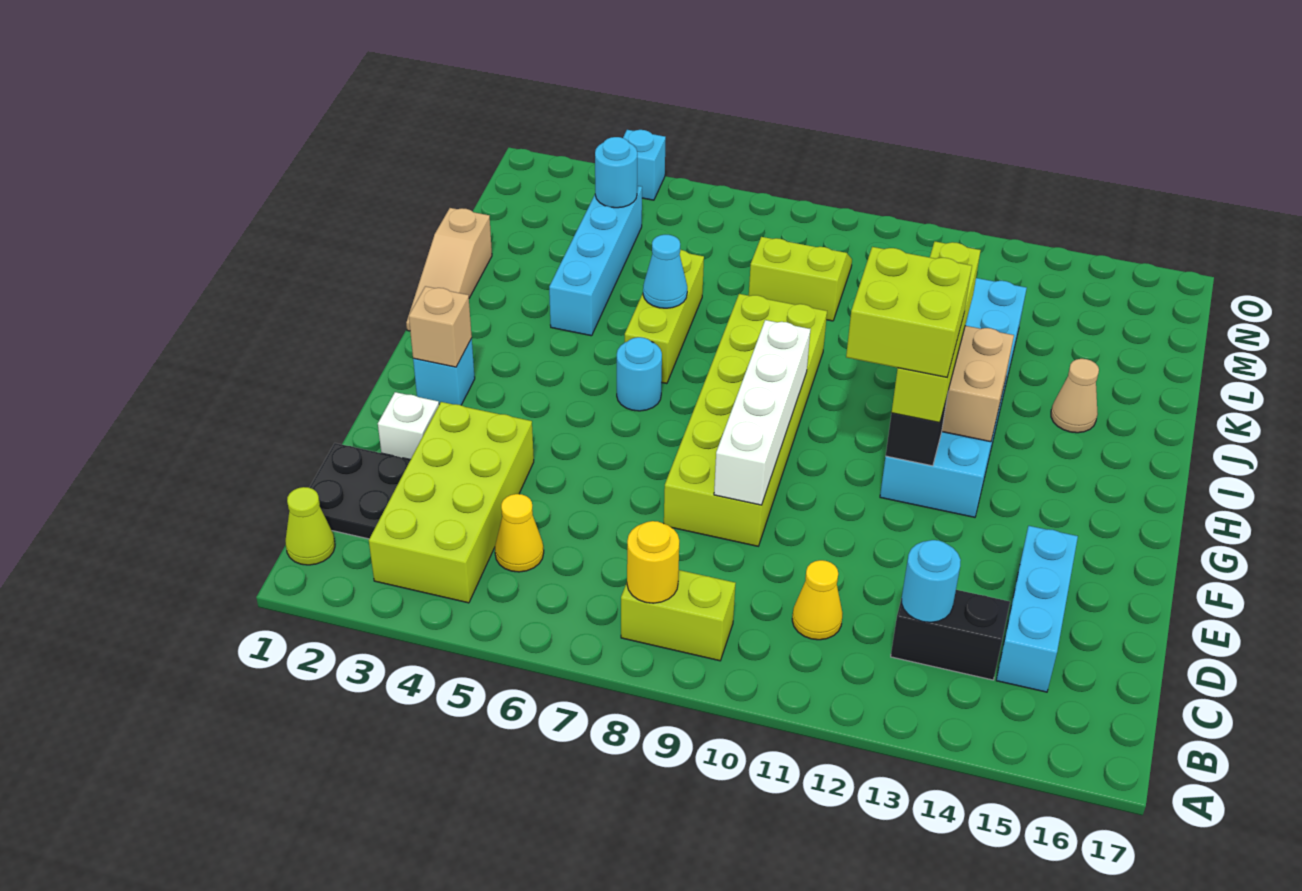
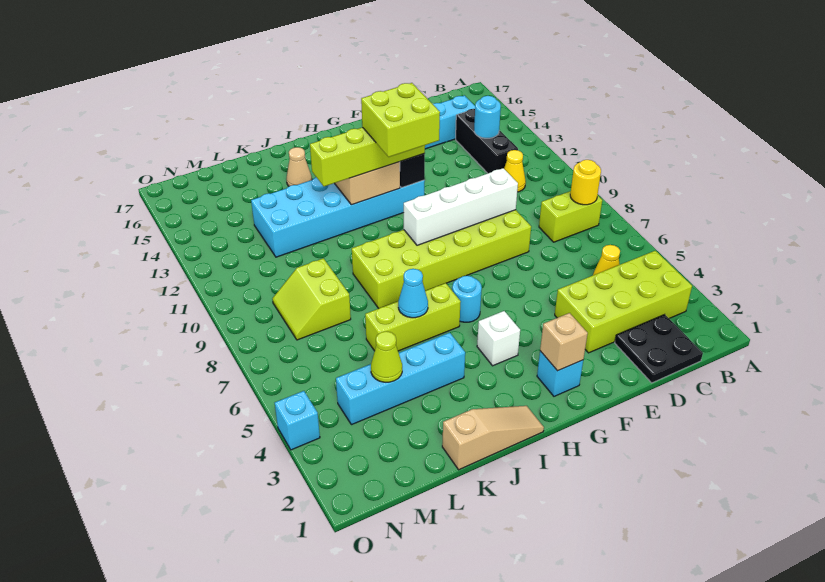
lime 1x1 cone [285,487,335,565] -> lime 1x1 cone moved to [371,331,402,382]
lime 1x2 brick [621,570,736,661] -> lime 1x2 brick turned to [539,191,602,242]
black 1x2 brick [891,590,1010,680] -> black 1x3 brick [456,109,518,173]
white 1x1 brick [378,392,439,459] -> white 1x1 brick moved to [477,311,520,366]
cyan 1x1 round brick [595,137,637,208] -> none

